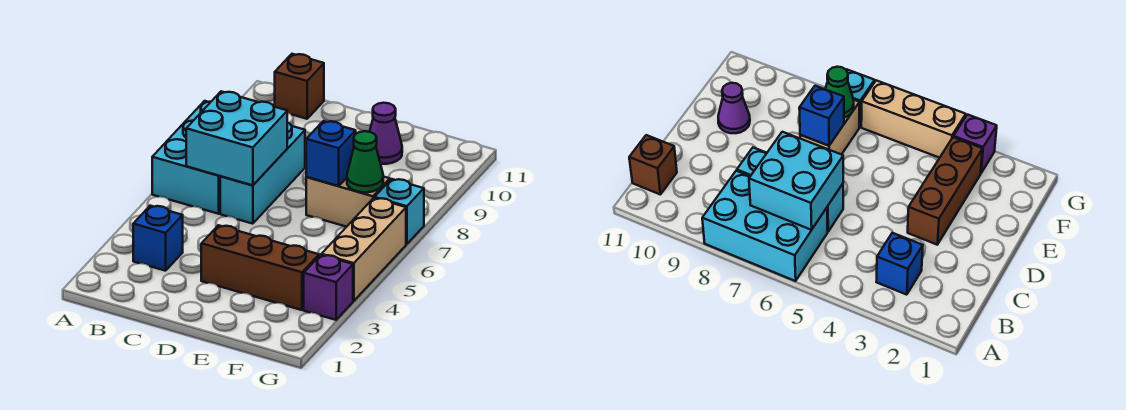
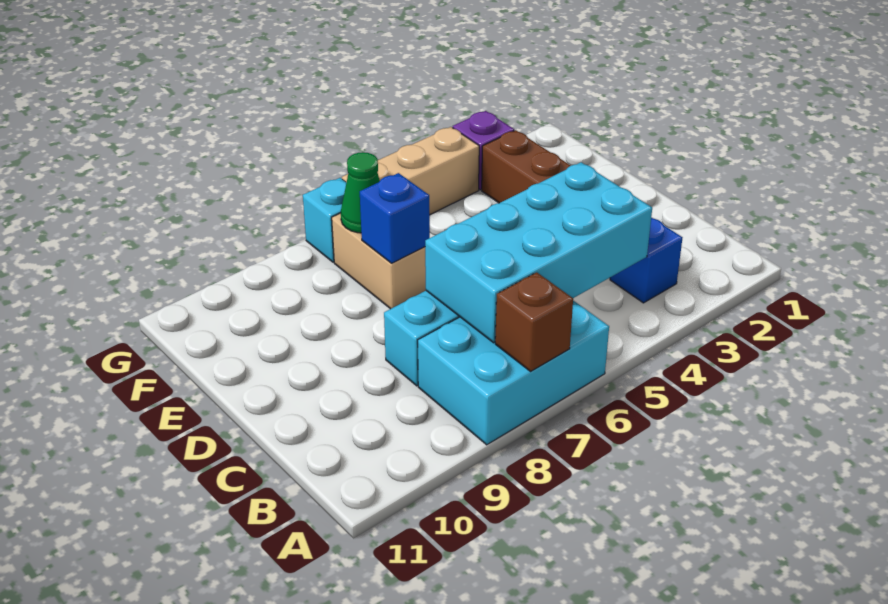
cyan 2x2 brick [186,91,287,185] -> cyan 2x4 brick [425,162,652,343]
brown 1x1 brick [275,54,324,119] -> brown 1x1 brick moved to [495,272,573,371]
purple 1x1 cone [370,103,402,164] -> none

